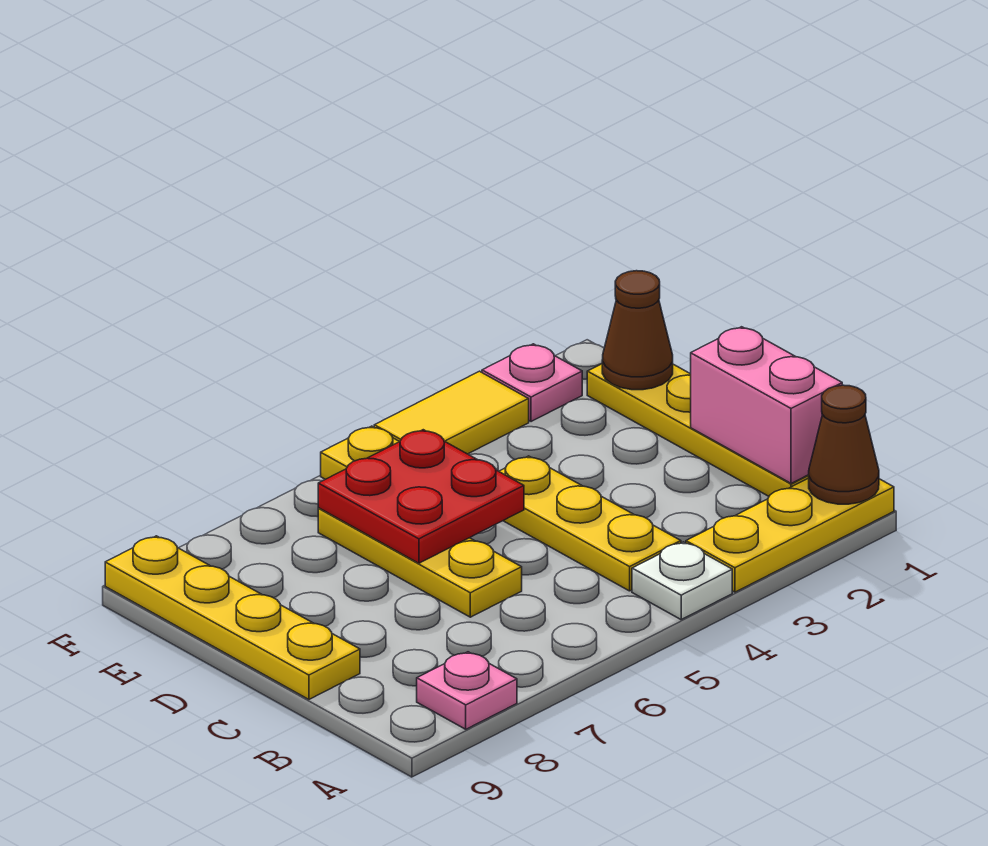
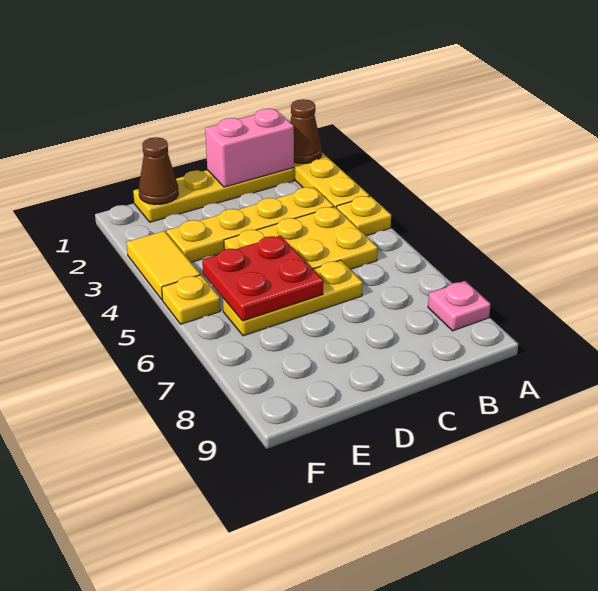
white 1x1 plate [632,542,732,619] -> yellow 1x1 plate [336,196,391,236]
yellow 1x3 plate [499,456,681,591] -> yellow 2x3 plate [224,207,378,269]
yellow 1x4 plate [105,536,360,699] -> yellow 1x4 plate moved to [166,187,334,262]
pink 1x1 plate [482,344,582,422] -> none

